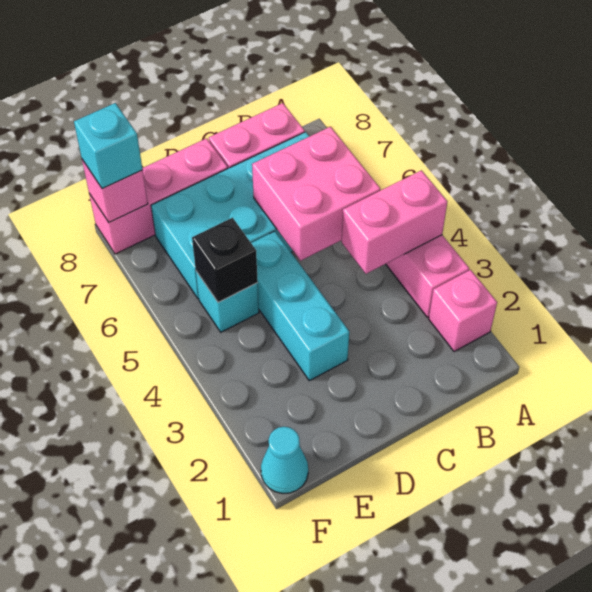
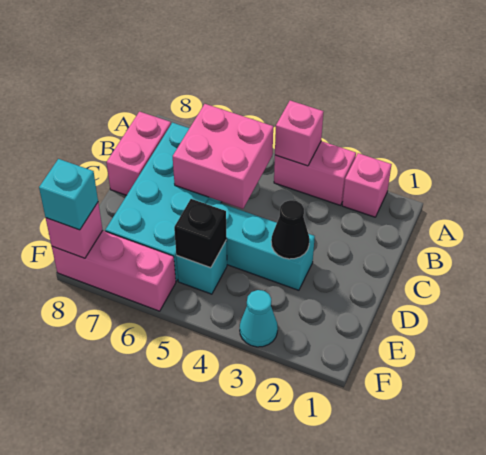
pink 1x2 brick [342,170,447,274] -> pink 1x1 brick [275,101,324,166]
none -> black 1x1 cone [271,200,309,259]
pink 1x3 brick [89,138,228,254] -> pink 1x3 brick turned to [52,231,176,311]
cyan 1x1 cone [261,427,308,494] -> cyan 1x1 cone moved to [240,290,278,347]

